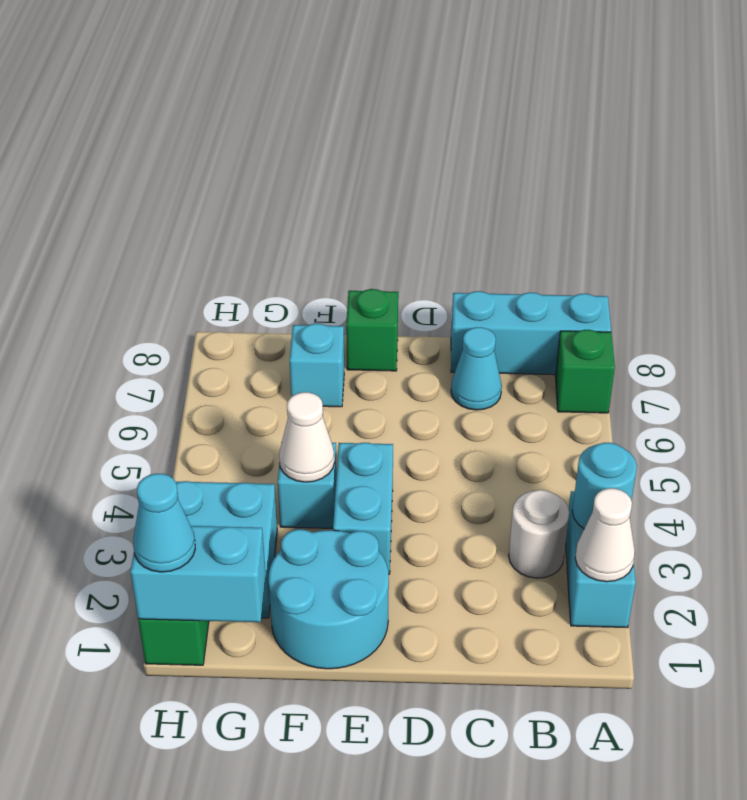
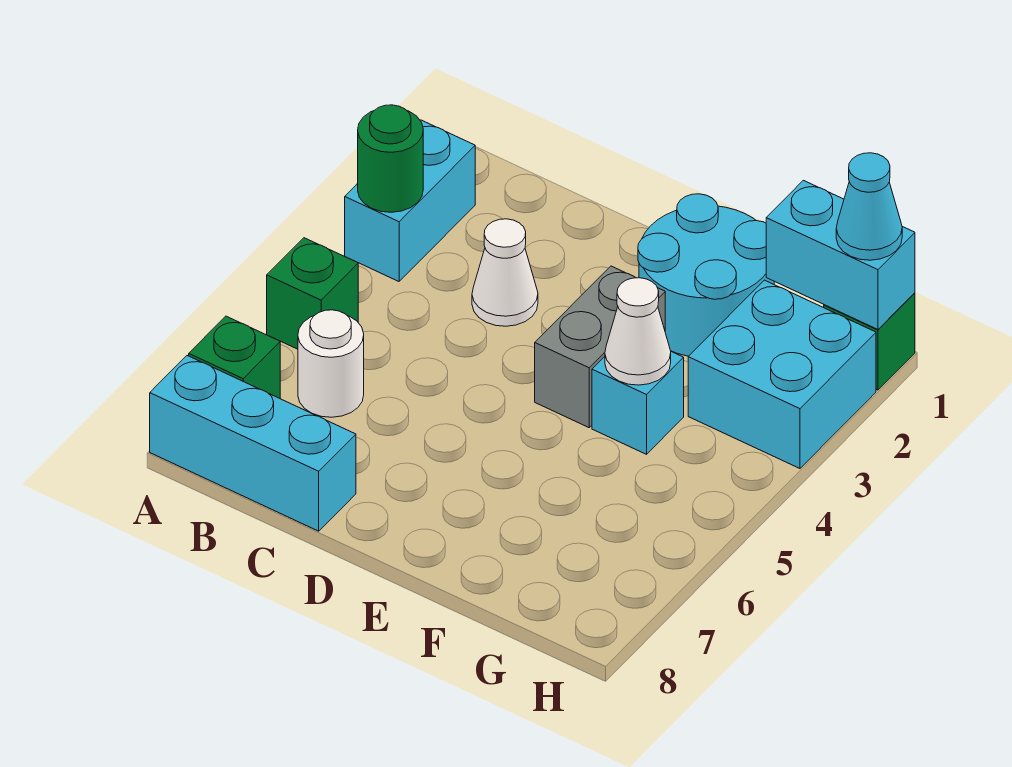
white 1x1 cone [575,488,635,582] -> white 1x1 cone moved to [472,219,538,326]
cyan 1x1 round brick [572,443,637,529] -> green 1x1 round brick [358,105,423,212]
white 1x1 round brick [509,490,569,578] -> white 1x1 round brick moved to [298,310,364,417]
cyan 1x1 cone [451,327,502,410] -> none
cyan 1x2 brick [333,443,393,574] -> grey 1x2 brick [535,266,665,428]
green 1x1 brick [346,289,398,371] -> green 1x1 brick moved to [267,238,358,349]
cyan 1x1 brick [290,324,344,407] -> none

